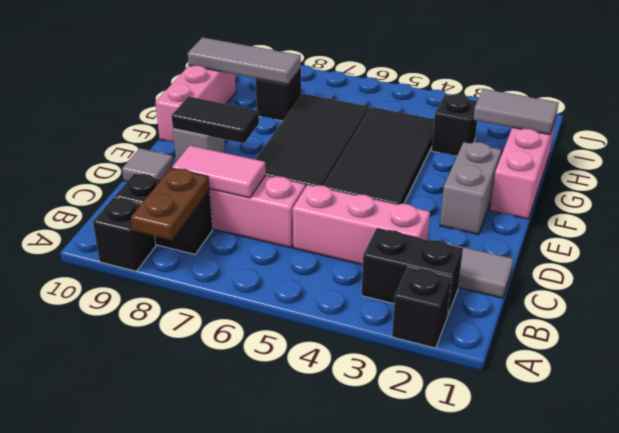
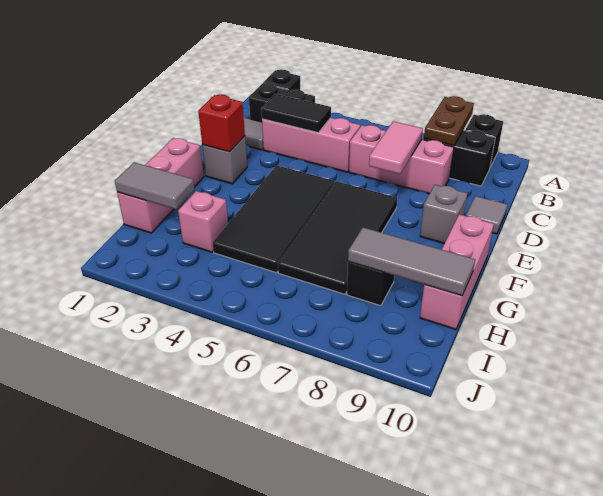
pink 1x2 tile [172,146,266,198] -> pink 1x2 tile turned to [369,121,423,174]
grey 1x2 brick [440,142,501,234] -> grey 1x1 brick [202,136,247,184]
none -> red 1x1 brick [198,95,245,152]
black 1x2 tile [172,97,259,143] -> black 1x2 tile moved to [261,94,331,133]
black 1x1 brick [432,94,477,156] -> pink 1x1 brick [178,191,228,252]

